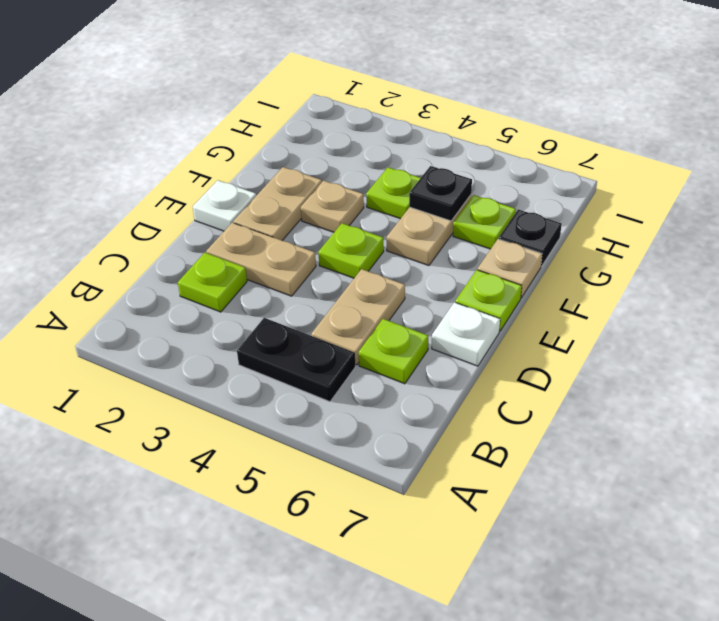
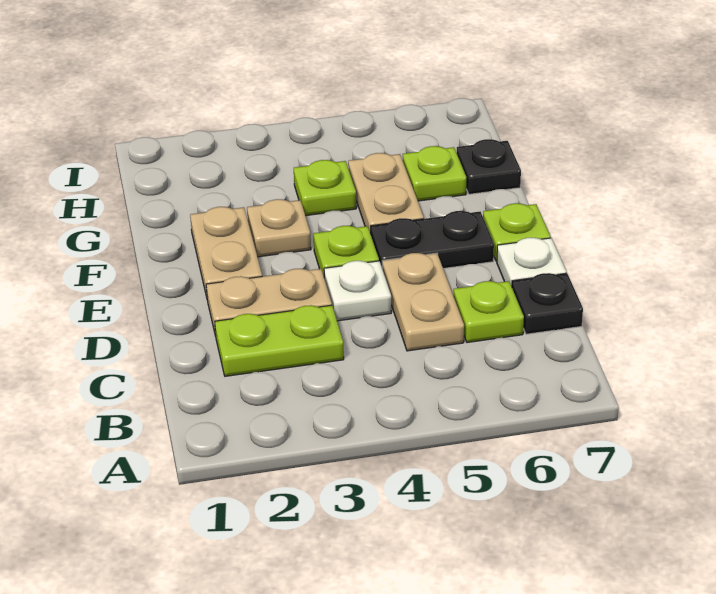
black 1x2 plate [237,318,356,402] -> black 1x2 plate moved to [371,211,494,269]
lime 1x1 plate [178,253,247,312] -> lime 1x2 plate [215,305,344,376]
white 1x1 plate [193,180,256,231] -> white 1x1 plate moved to [324,261,391,321]
tan 1x1 plate [478,239,542,298] -> none
black 1x1 plate [409,166,472,221] -> black 1x1 plate moved to [512,273,583,334]

